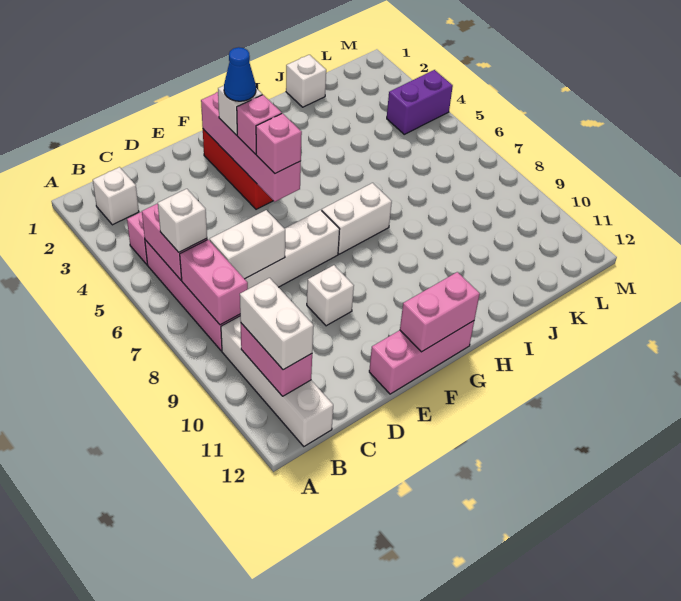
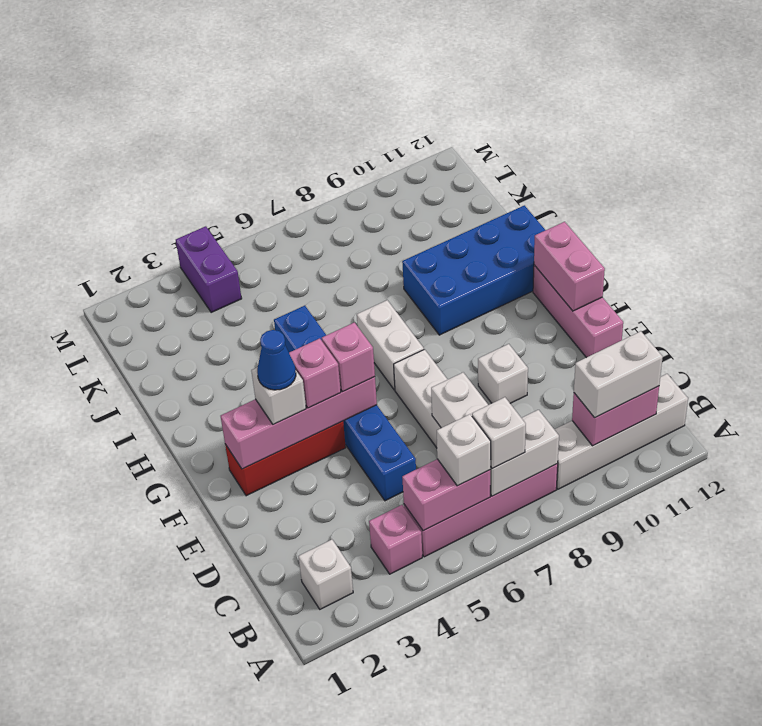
pink 1x2 brick [180,240,248,325] -> white 1x2 brick [490,410,559,496]
none -> blue 1x6 brick [274,306,416,501]
none -> blue 2x4 brick [402,205,545,335]
white 1x1 brick [286,55,326,107] -> white 1x1 brick moved to [472,397,526,469]

